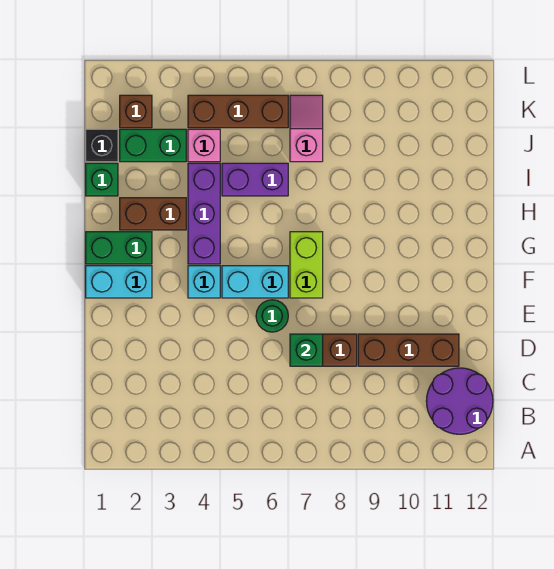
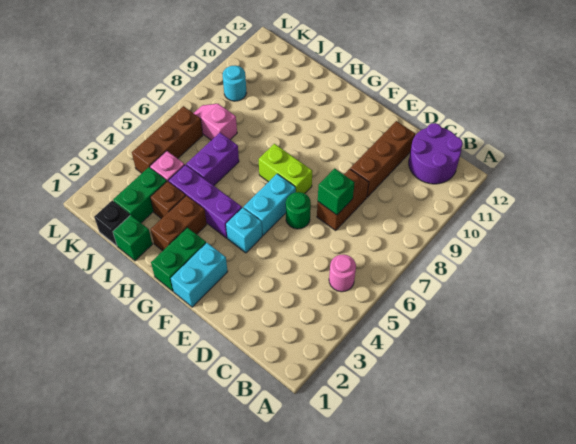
none -> pink 1x1 round brick [329,254,356,292]
brown 1x1 brick [120,95,152,128] -> brown 1x1 brick moved to [150,181,186,219]
none -> cyan 1x1 round brick [223,66,246,101]

